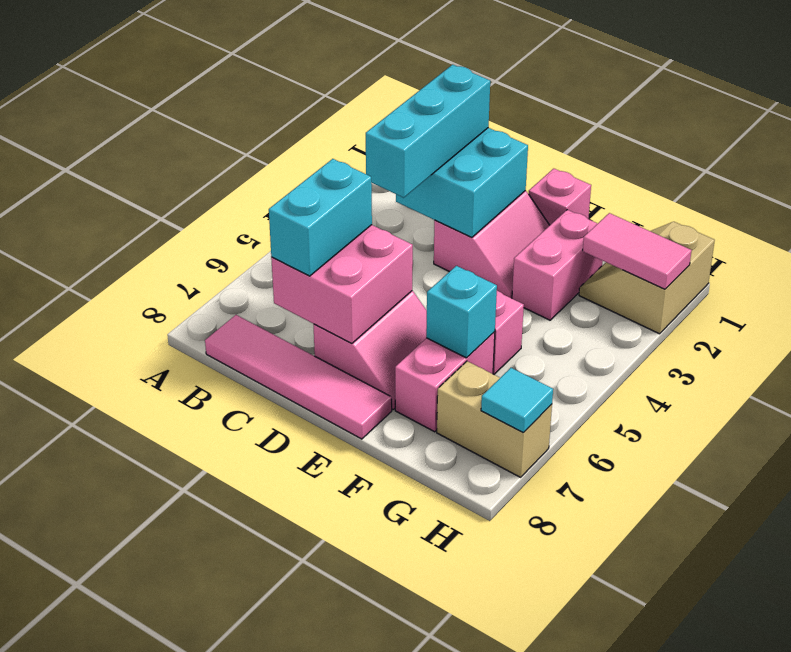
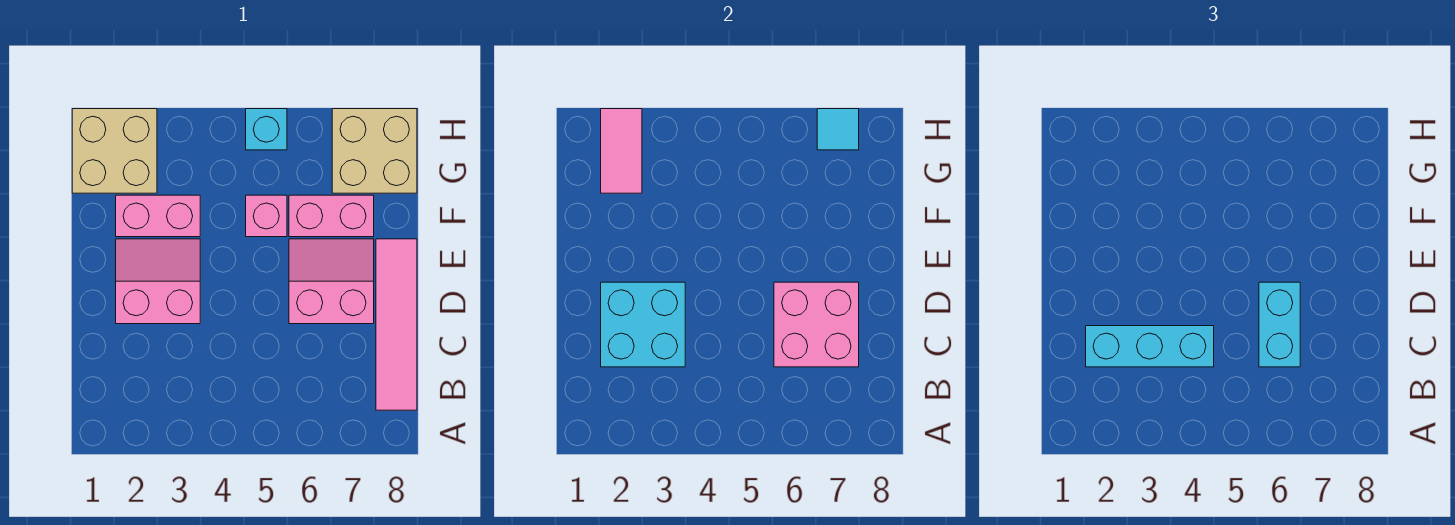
cyan 1x2 brick [269,159,372,276] -> cyan 1x2 brick turned to [1259,282,1300,367]
pink 1x1 brick [529,169,591,225] -> none
cyan 1x1 brick [426,266,497,358] -> cyan 1x1 brick moved to [246,109,287,150]
tan 2x2 slope [579,222,715,334] -> tan 2x2 brick [72,109,157,193]
tan 1x2 brick [437,361,552,477] -> tan 2x2 brick [332,109,417,193]

